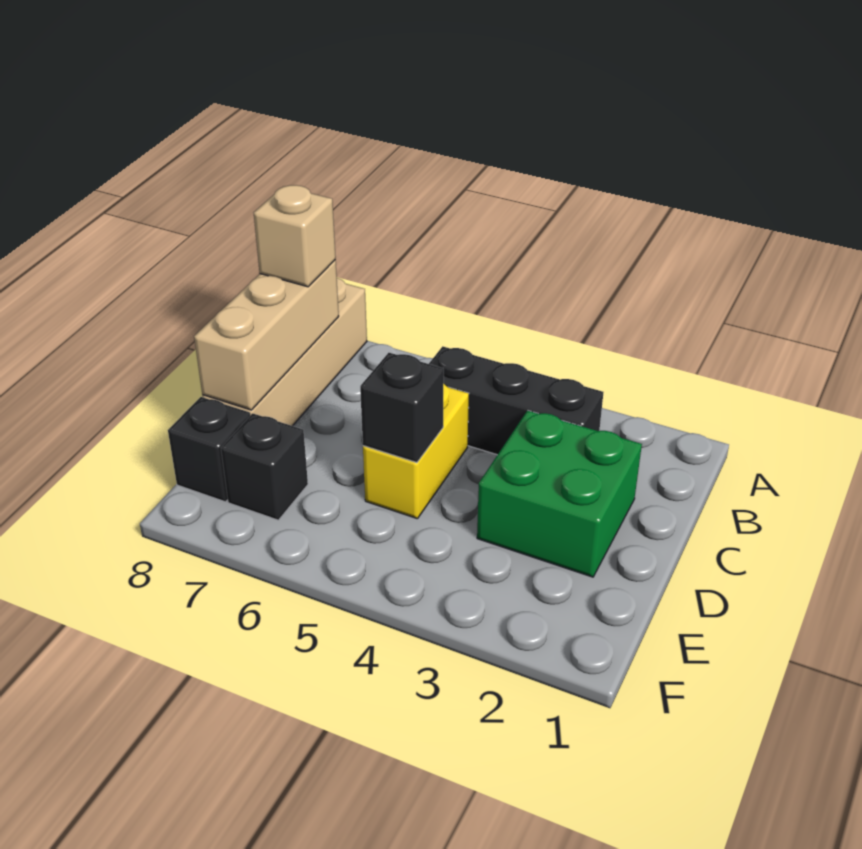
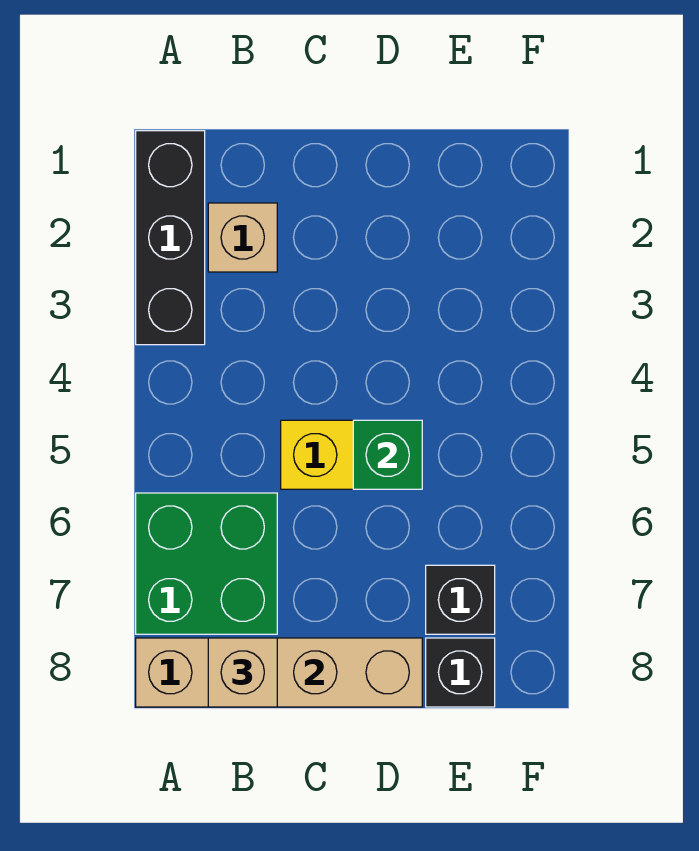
none -> tan 1x1 brick [208,203,277,272]
black 1x3 brick [429,346,604,455] -> black 1x3 brick moved to [136,131,205,345]
green 2x2 brick [477,410,642,577] -> green 2x2 brick moved to [136,493,277,634]
black 1x1 brick [360,353,444,463] -> green 1x1 brick [353,420,422,489]

